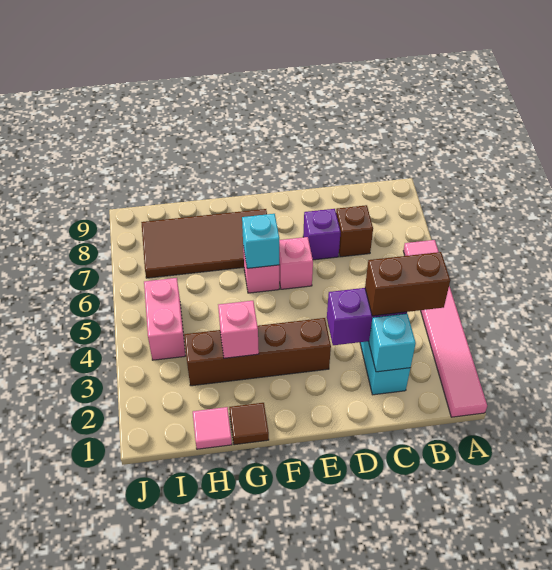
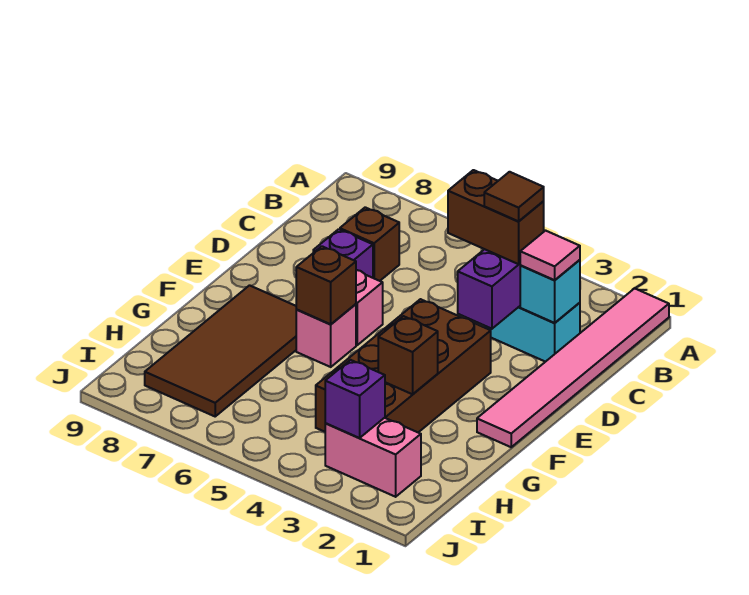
pink 1x6 tile [404,240,487,417] -> pink 1x6 tile turned to [477,288,669,447]
brown 1x2 brick [365,252,450,316] -> brown 1x2 brick turned to [448,170,544,264]
brown 1x4 brick [184,318,331,386] -> brown 2x4 brick [316,299,491,432]
cyan 1x1 brick [242,214,279,268] -> brown 1x1 brick [296,246,356,324]
brown 1x1 tile [229,403,269,445] -> brown 1x1 tile moved to [484,172,544,222]
pink 1x1 brick [218,301,259,358] -> brown 1x1 brick [378,316,438,394]
pink 1x1 tile [193,407,232,449] -> pink 1x1 tile moved to [520,231,580,280]
none -> purple 1x1 brick [325,360,385,438]
pink 1x2 brick [144,278,185,360] -> pink 1x2 brick moved to [325,418,421,497]

